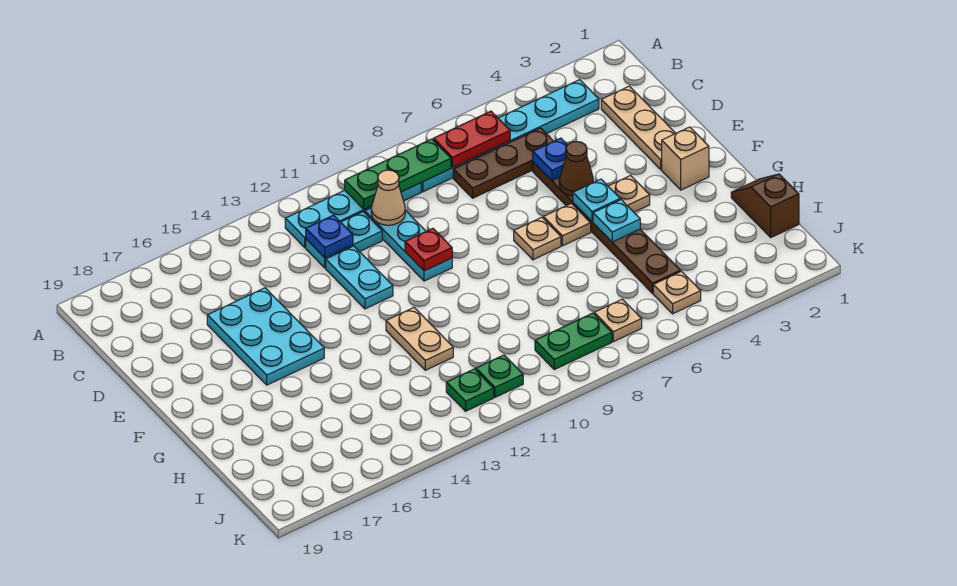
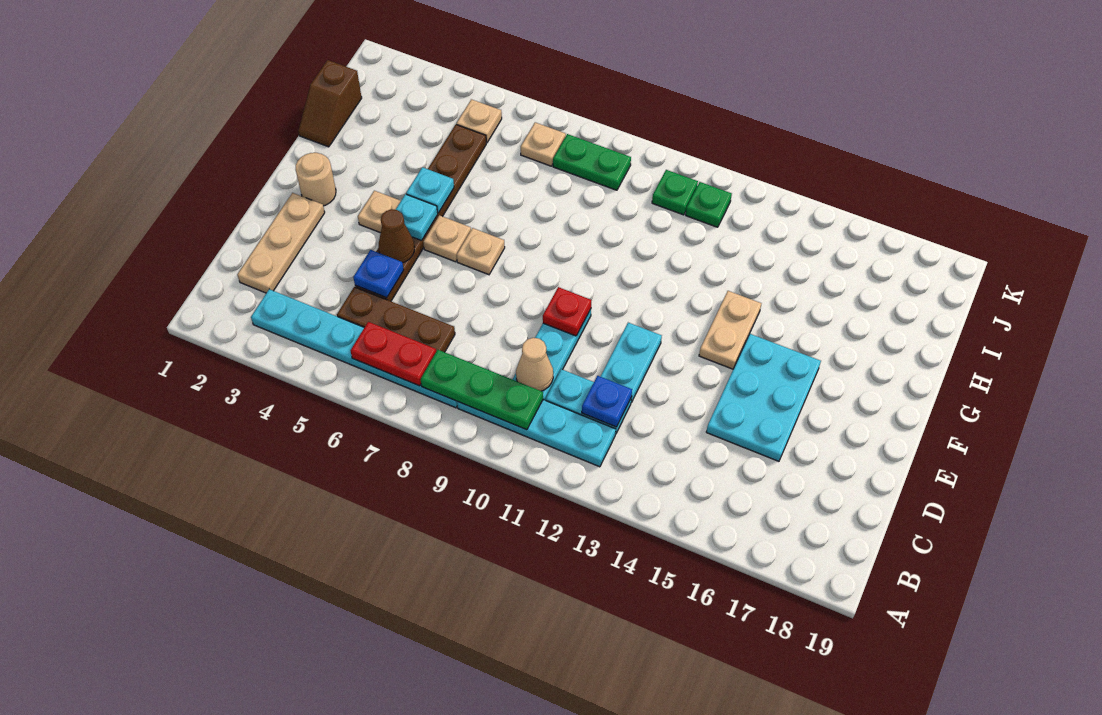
tan 1x1 brick [662,127,709,190] -> tan 1x1 round brick [296,153,336,206]
tan 1x2 plate [386,308,453,370] -> tan 1x2 plate moved to [699,291,762,369]

